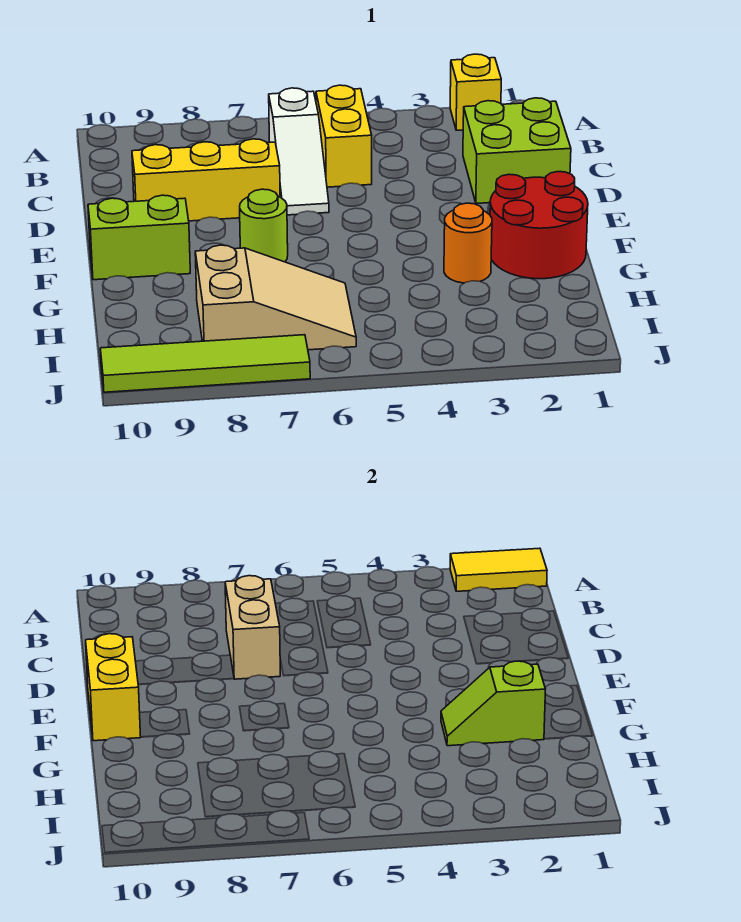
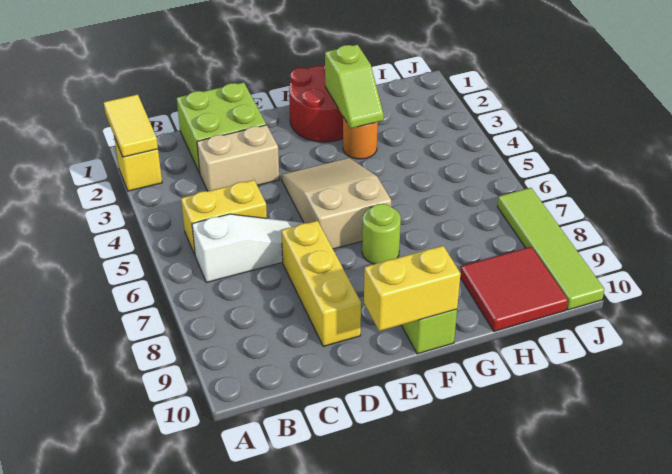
tan 1x2 brick [225,576,280,679] -> tan 1x2 brick moved to [197,125,279,191]
tan 2x3 slope [195,245,356,350] -> tan 2x3 slope moved to [282,158,391,249]
none -> red 2x2 tile [460,247,568,331]

